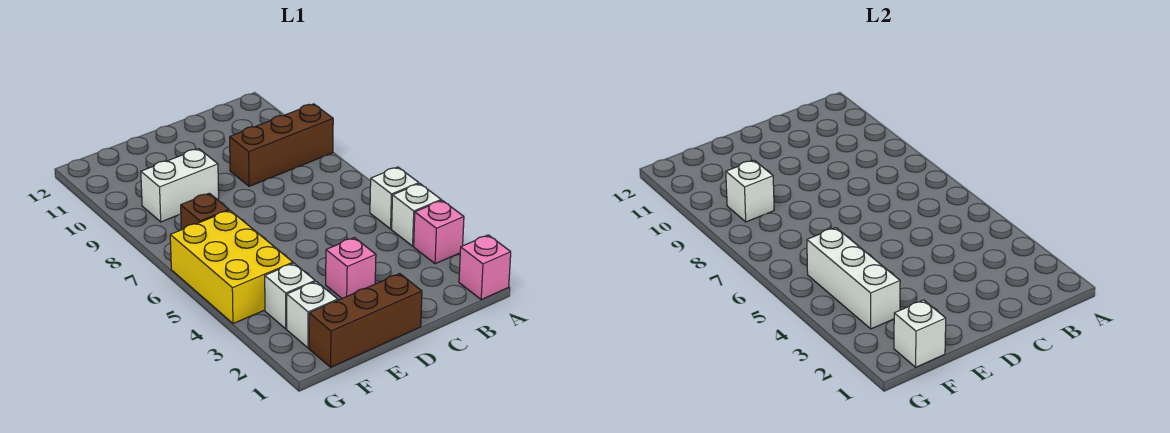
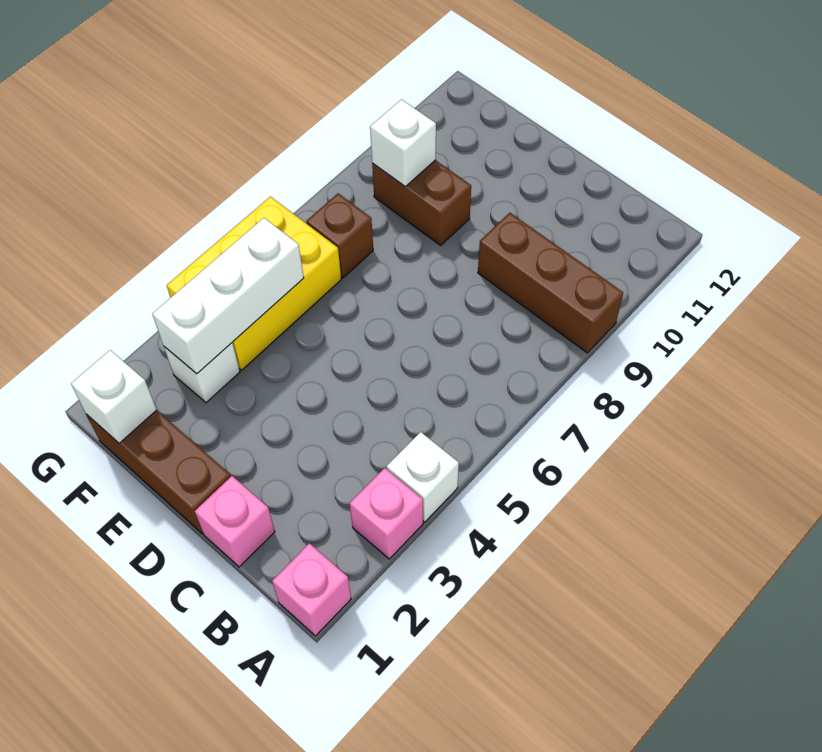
white 1x1 brick [370,167,419,229] -> none
pink 1x1 brick [326,238,376,298] -> pink 1x1 brick moved to [195,476,275,567]
white 1x2 brick [141,149,219,222] -> brown 1x2 brick [372,160,471,245]
white 1x1 brick [287,282,338,348] -> none

